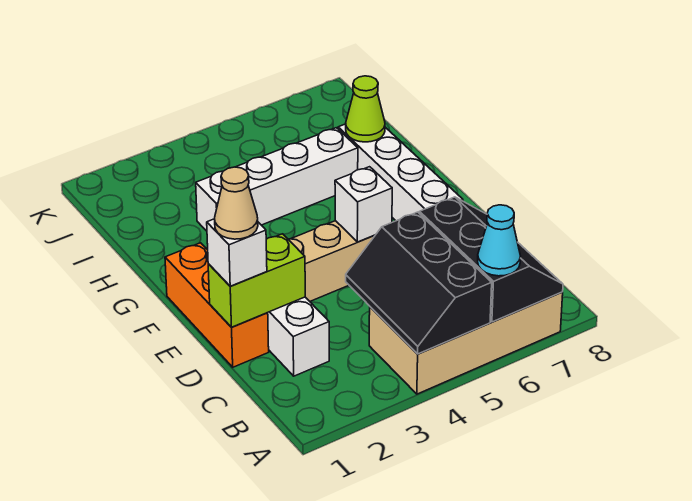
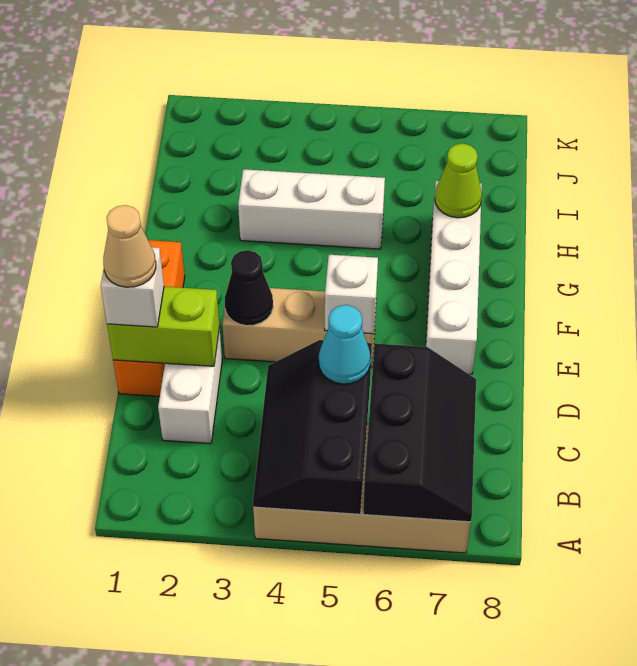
cyan 1x1 cone [478,205,520,276] -> cyan 1x1 cone moved to [319,305,371,384]
none -> black 1x1 cone [225,250,273,326]
white 1x4 brick [196,128,358,231] -> white 1x3 brick [238,169,385,249]

